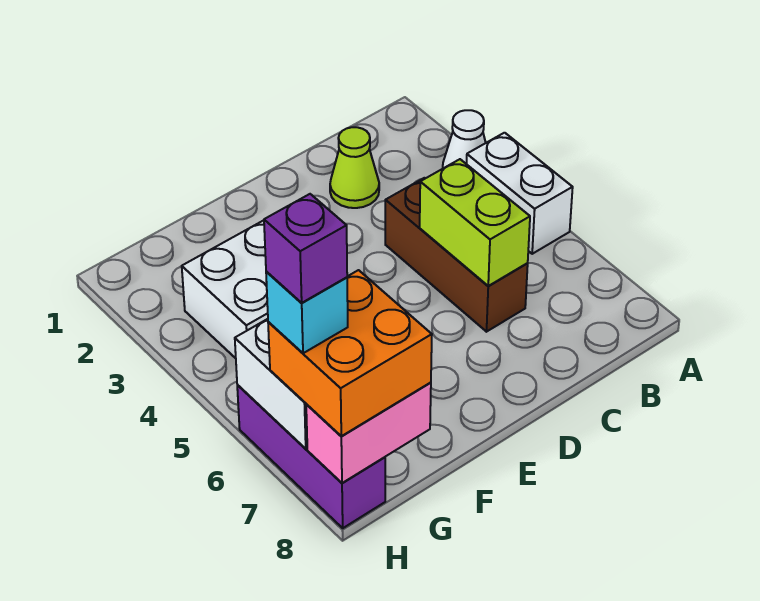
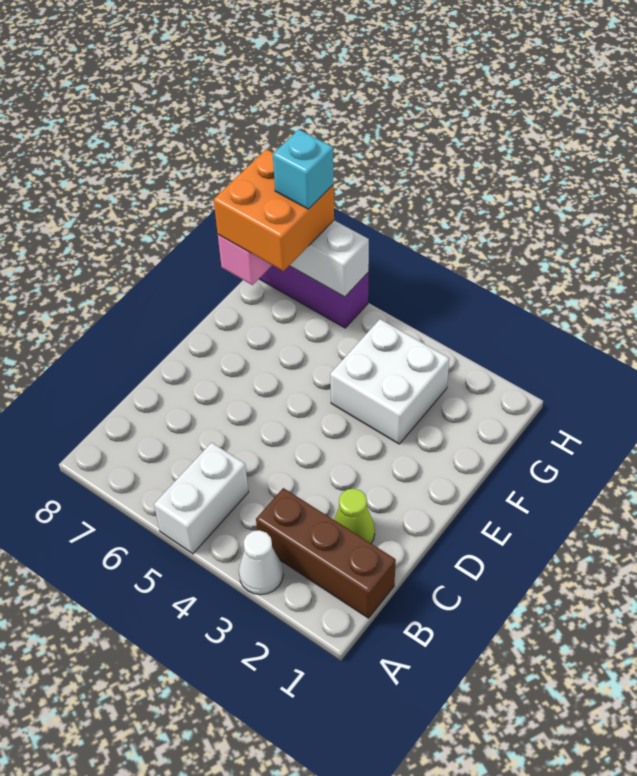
white 1x2 brick [467,133,573,254] -> white 1x2 brick turned to [154,443,248,554]
brown 1x3 brick [385,178,528,332] -> brown 1x3 brick moved to [256,488,396,618]
lime 1x2 brick [420,159,530,286] -> none
purple 1x1 brick [264,194,347,303] -> none

